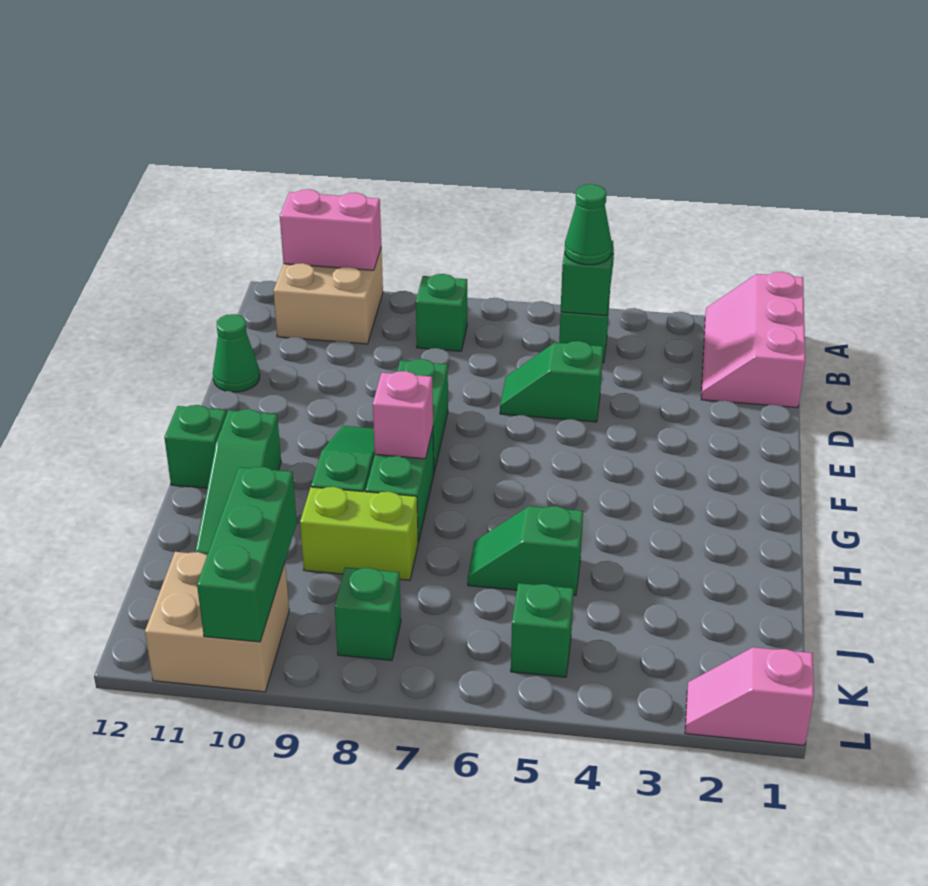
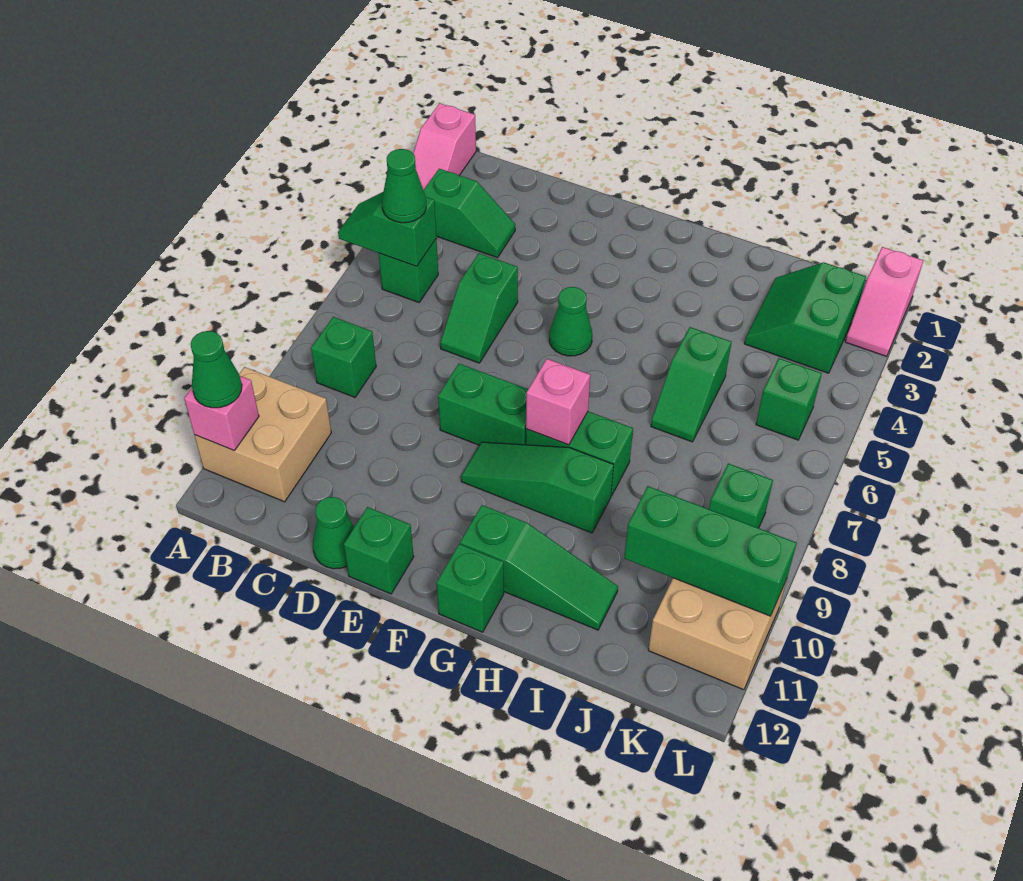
pink 2x3 slope [701,272,805,408] -> pink 1x2 slope [413,103,476,190]
pink 1x2 brick [280,189,381,270] -> pink 1x1 brick [184,376,259,450]
none -> green 1x1 cone [191,331,242,408]
none -> green 1x2 slope [424,169,515,258]
none -> green 1x1 brick [344,507,414,594]
none -> green 1x1 cone [549,287,592,356]
lime 1x2 brick [300,487,418,580] -> none
none -> green 2x2 slope [744,262,866,373]

